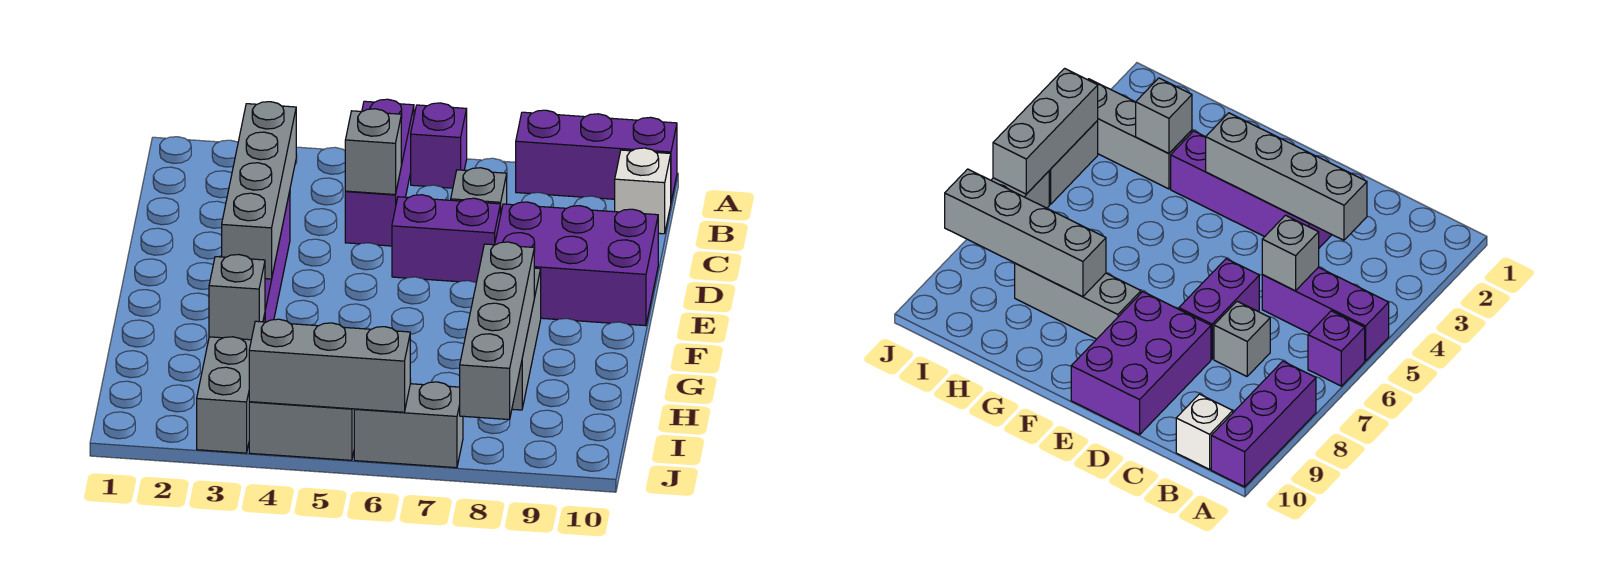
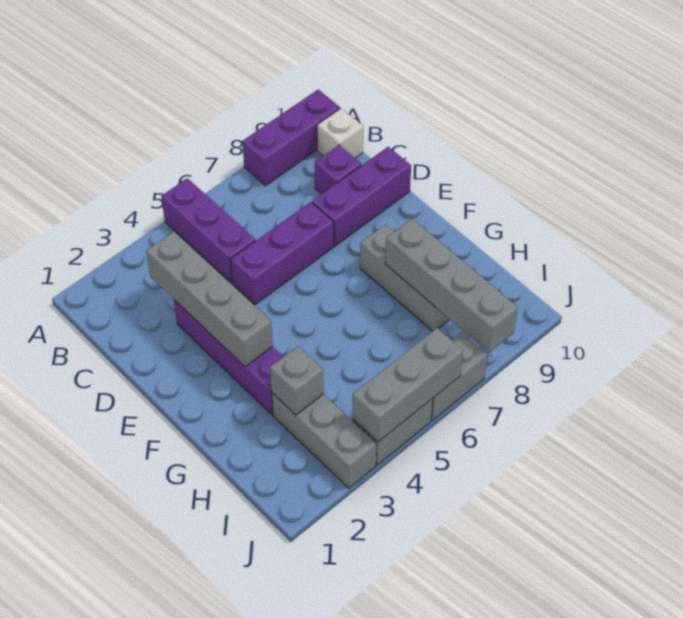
purple 1x1 brick [411,103,467,188] -> purple 1x1 brick moved to [315,145,362,194]
grey 1x1 brick [345,109,401,195] -> none
grey 1x1 brick [451,168,507,216] -> none
purple 1x2 brick [392,195,500,282] -> purple 1x3 brick [230,202,334,305]
purple 2x3 brick [495,202,658,326] -> purple 1x3 brick [312,147,411,246]

